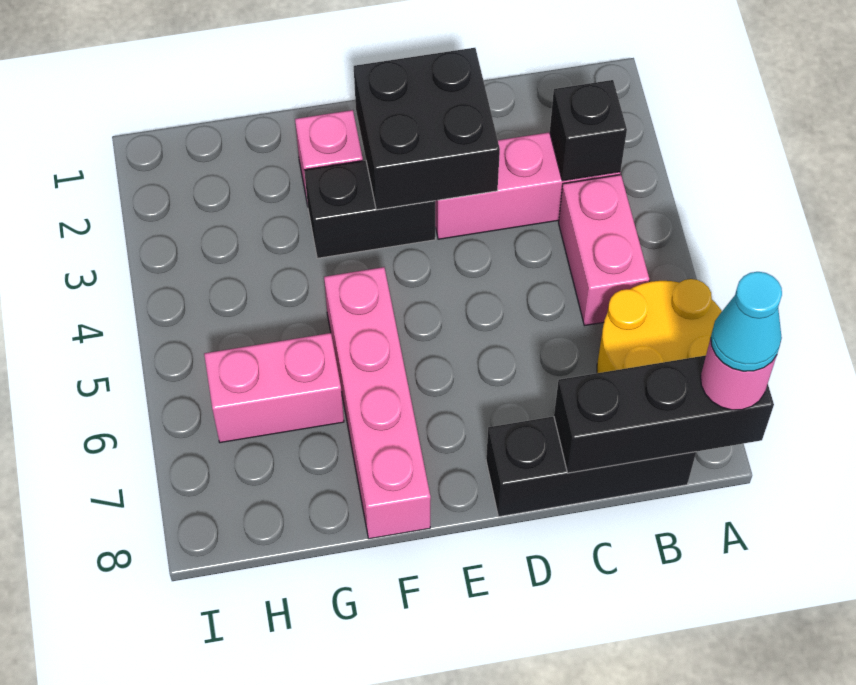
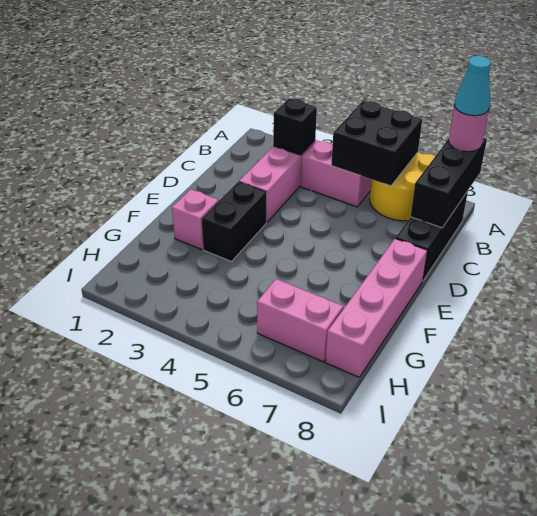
black 2x2 brick [354,48,500,210] -> black 2x2 brick moved to [331,101,422,186]
pink 1x4 brick [324,267,431,539] -> pink 1x4 brick turned to [325,239,427,377]
pink 1x2 brick [204,333,344,443] -> pink 1x2 brick turned to [257,279,343,362]

